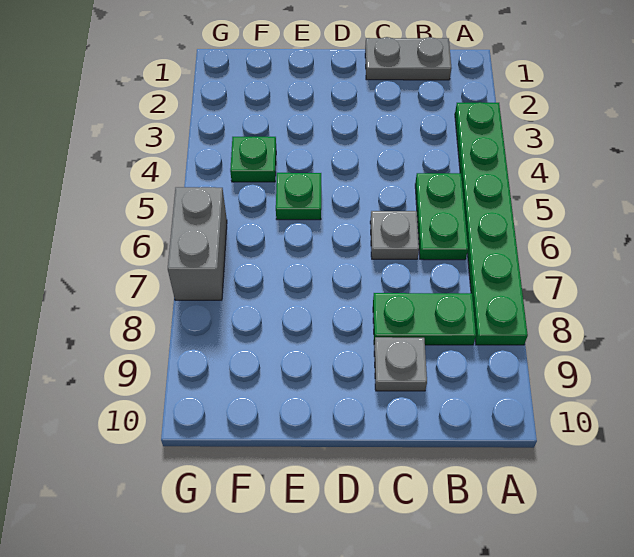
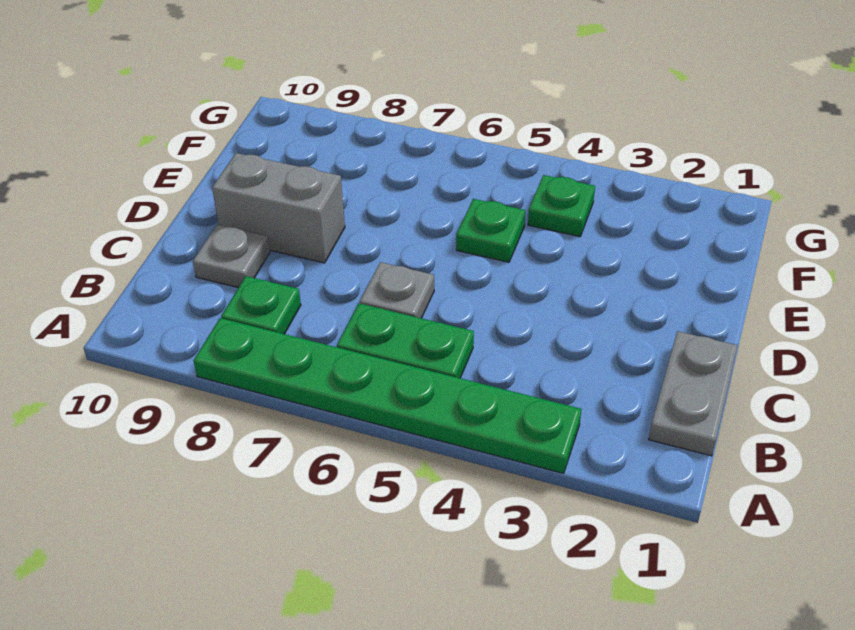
green 1x2 plate [373,293,476,345] -> green 1x1 plate [221,276,301,334]
grey 1x2 brick [168,187,227,300] -> grey 1x2 brick moved to [212,153,345,263]

